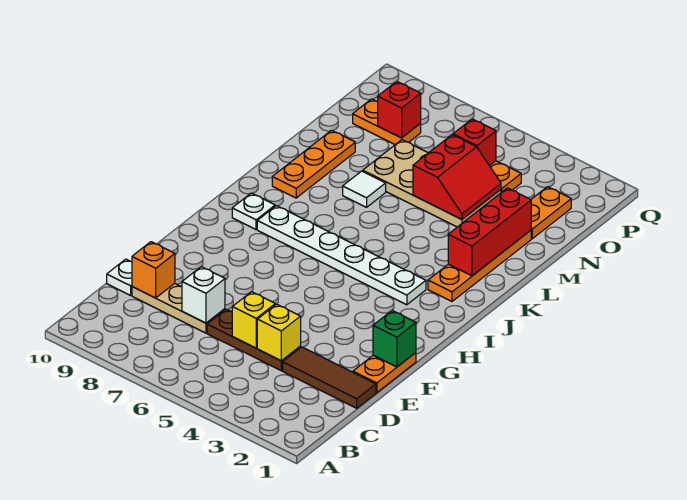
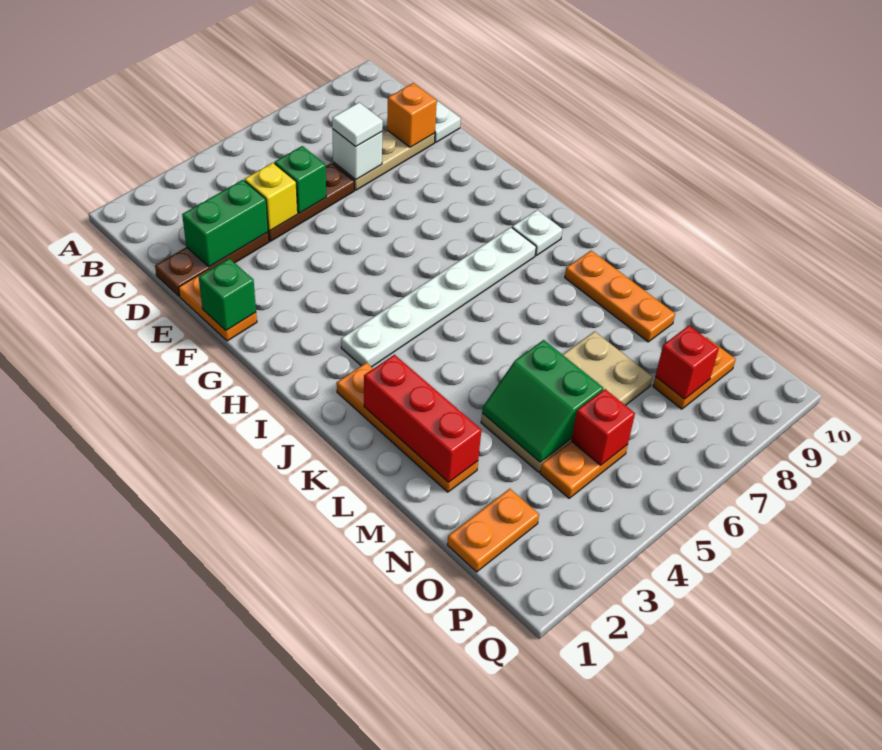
brown 1x3 tile [283,347,376,408] -> brown 1x3 plate [155,232,269,296]
none -> green 1x2 brick [182,180,268,267]
yellow 1x1 brick [232,292,275,348] -> green 1x1 brick [274,146,326,213]
white 1x1 tile [343,171,386,207] -> white 1x1 tile moved to [332,102,383,146]
red 2x2 slope [413,135,501,219] -> green 2x2 slope [482,340,603,462]
orange 1x2 plate [531,187,571,239] -> orange 1x2 plate turned to [447,489,539,572]

